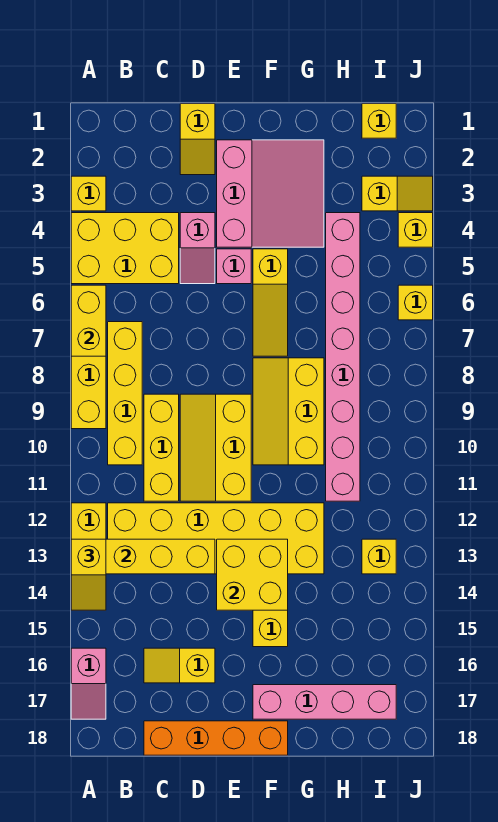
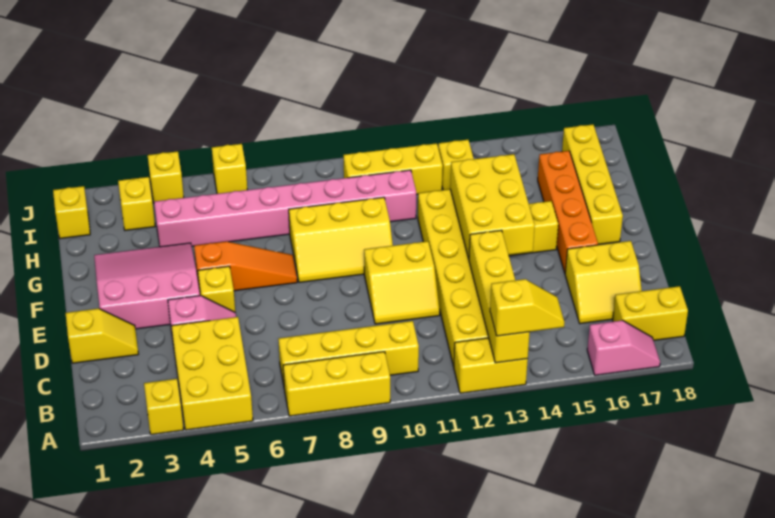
yellow 1x2 brick [71,285,106,356] -> yellow 1x2 brick moved to [613,286,688,340]
yellow 1x3 brick [144,394,179,501] -> yellow 1x3 brick moved to [344,143,443,195]
yellow 1x2 slope [144,648,215,683] -> yellow 2x2 slope [565,241,642,324]
orange 1x4 brick [144,721,288,755] -> orange 1x4 brick moved to [538,151,598,273]
yellow 2x3 slope [180,394,251,501] -> yellow 2x2 slope [364,241,440,324]
pink 1x1 brick [217,249,251,284] -> yellow 1x1 brick [198,266,235,312]
yellow 2x2 brick [217,539,288,610] -> yellow 2x3 brick [450,154,535,259]
yellow 1x3 slope [253,249,288,356] -> orange 1x3 slope [194,242,297,291]
pink 1x4 brick [253,685,396,719] -> yellow 1x4 brick [562,124,623,244]

